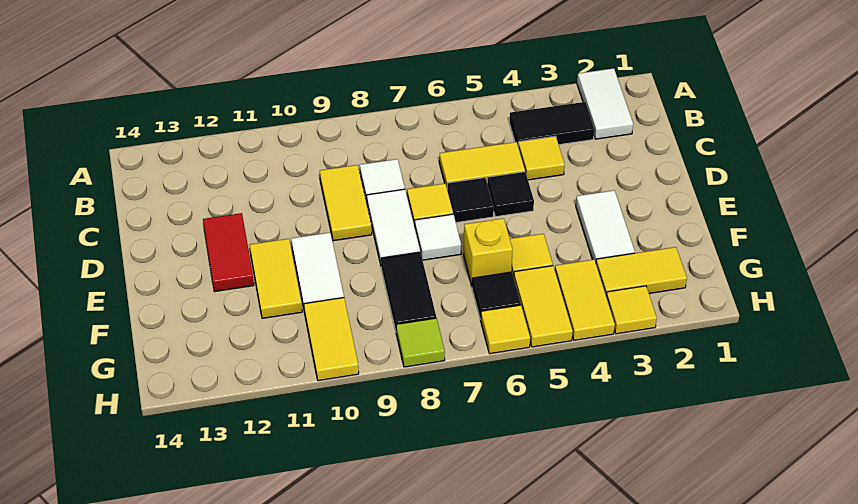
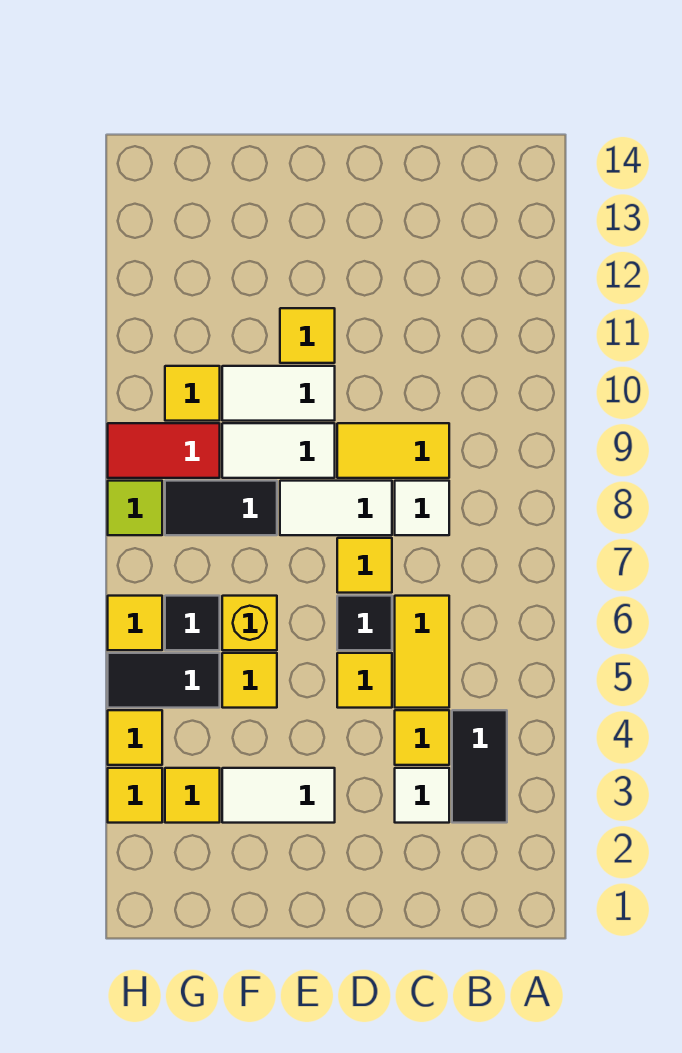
white 1x2 tile [577,68,633,139] -> white 1x2 tile moved to [222,423,335,478]
black 1x1 tile [487,172,534,217] -> yellow 1x1 tile [337,653,392,708]
red 1x2 tile [203,213,254,292] -> red 1x2 tile moved to [108,423,220,478]
white 1x1 tile [415,214,461,260] -> white 1x1 tile moved to [395,768,449,823]
yellow 1x2 tile [250,239,302,318] -> yellow 1x1 tile [280,308,335,363]
yellow 1x2 tile [596,247,687,295] -> yellow 1x1 tile [165,768,220,823]
yellow 1x2 tile [555,260,615,340] -> yellow 1x1 tile [108,710,162,765]
yellow 1x2 tile [514,266,573,347] -> black 1x2 tile [108,653,220,708]
yellow 1x2 tile [304,298,359,381] -> yellow 1x1 tile [165,366,220,421]

